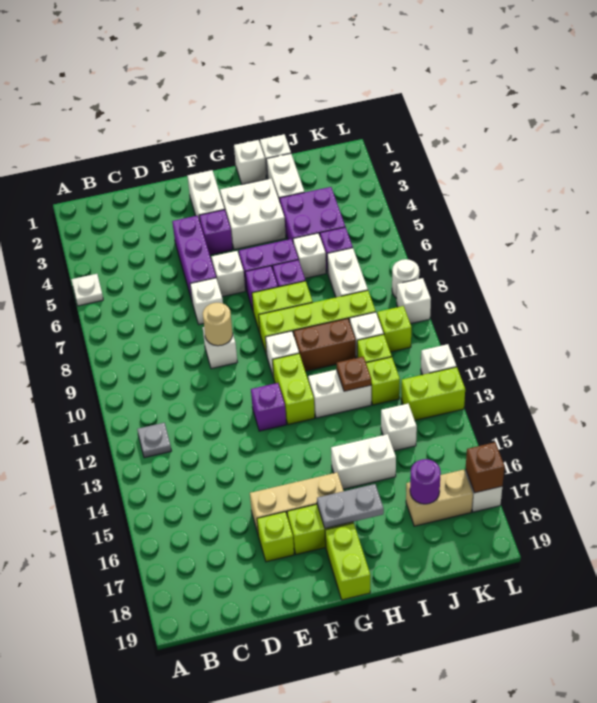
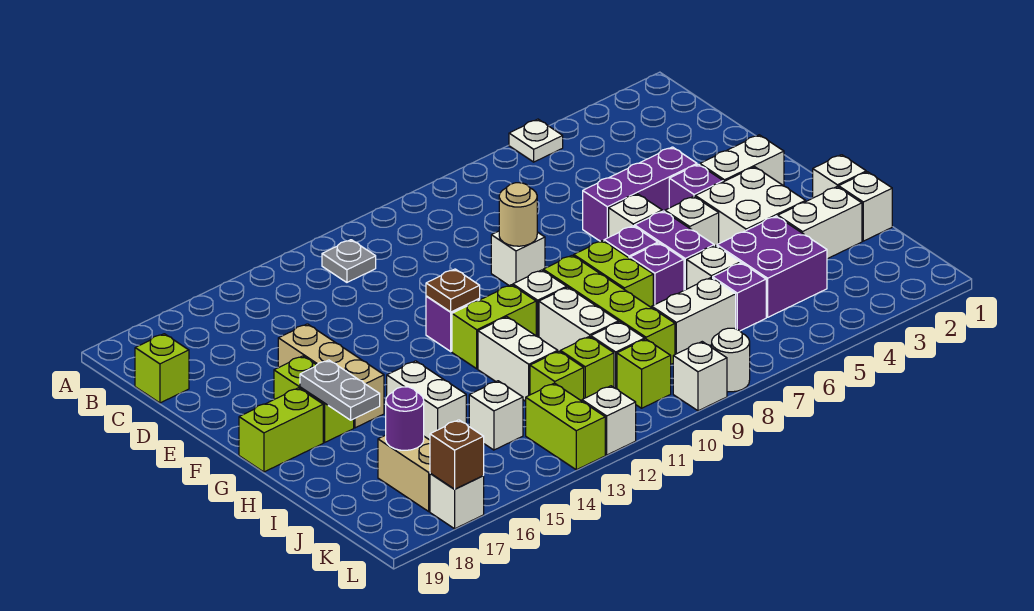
white 1x1 brick [190,278,223,324] -> white 1x1 brick moved to [665,196,719,246]
lime 1x1 brick [257,512,294,562] -> lime 1x1 brick moved to [135,334,189,403]
brown 1x2 brick [294,318,356,371] -> white 1x2 brick [539,287,619,351]
brown 1x1 plate [337,357,371,391] -> brown 1x1 plate moved to [426,269,480,312]

